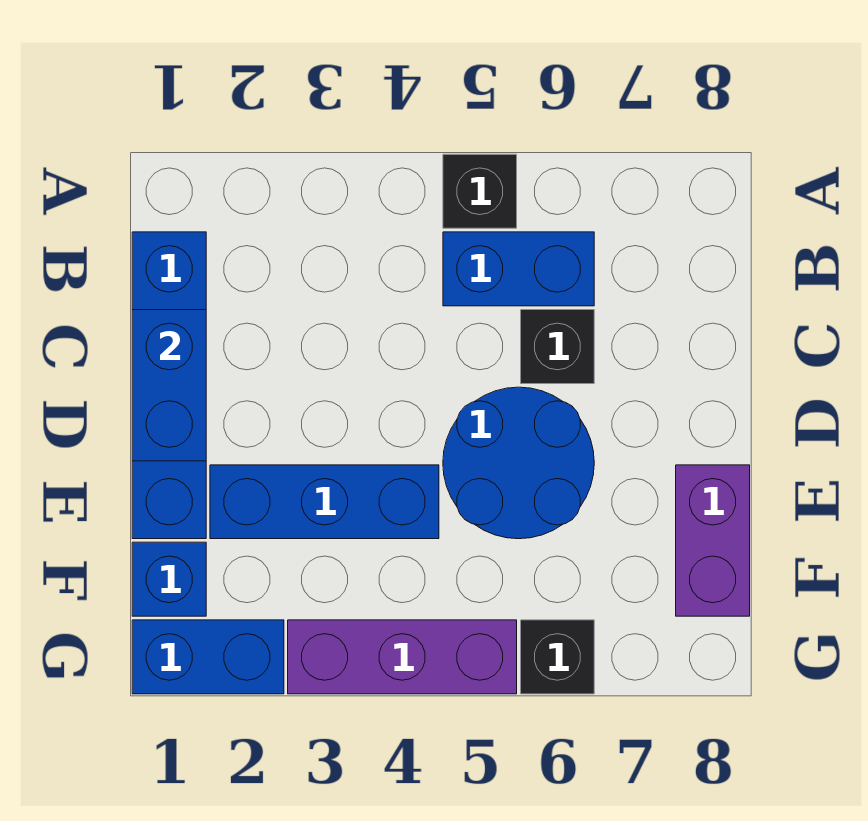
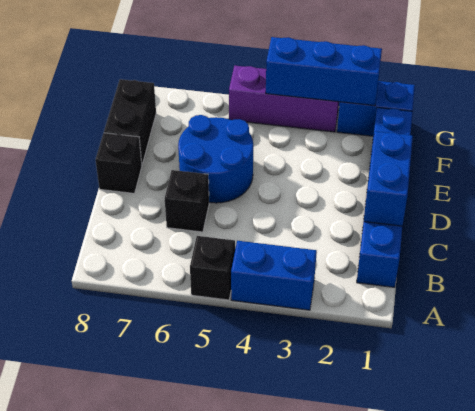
blue 1x2 brick [443,232,594,306] -> blue 1x2 brick moved to [231,241,317,310]
blue 1x3 brick [210,465,439,539] -> blue 1x3 brick moved to [266,37,382,106]
purple 1x2 brick [676,465,750,616] -> black 1x2 brick [104,79,156,164]
black 1x1 brick [521,620,594,694] -> black 1x1 brick moved to [96,133,142,193]

